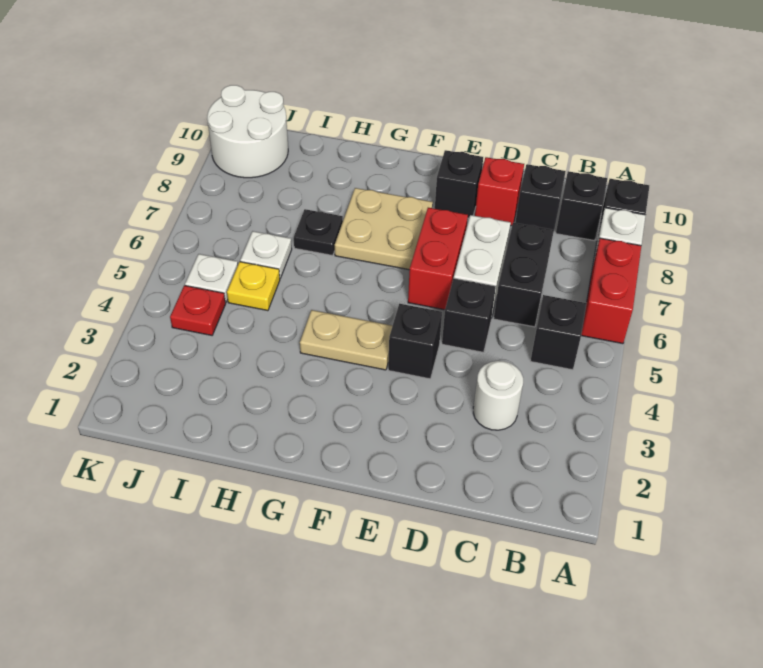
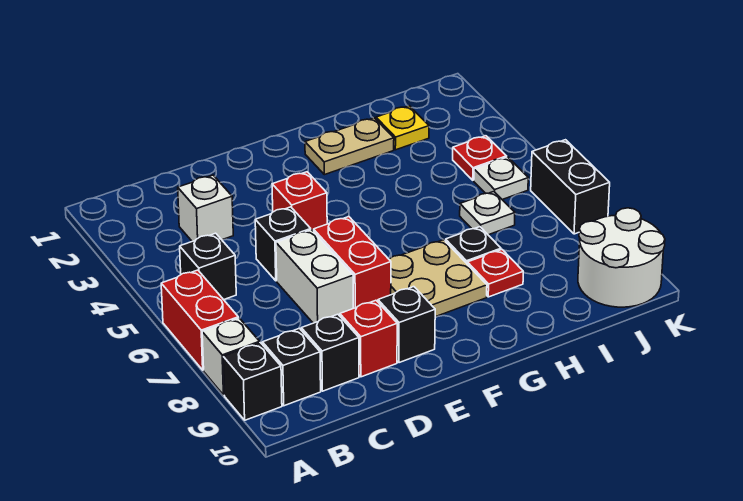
white 1x1 round brick [473,361,523,430] -> white 1x1 brick [178,175,233,241]
black 1x2 brick [494,222,554,327] -> black 1x2 brick moved to [531,140,610,234]
black 1x1 brick [388,304,442,379] -> red 1x1 brick [272,172,327,232]
tan 1x2 plate [300,310,392,370] -> tan 1x2 plate moved to [305,118,394,175]
none -> red 1x1 plate [467,249,523,297]
yellow 1x1 plate [227,262,280,311] -> yellow 1x1 plate moved to [376,106,429,150]

